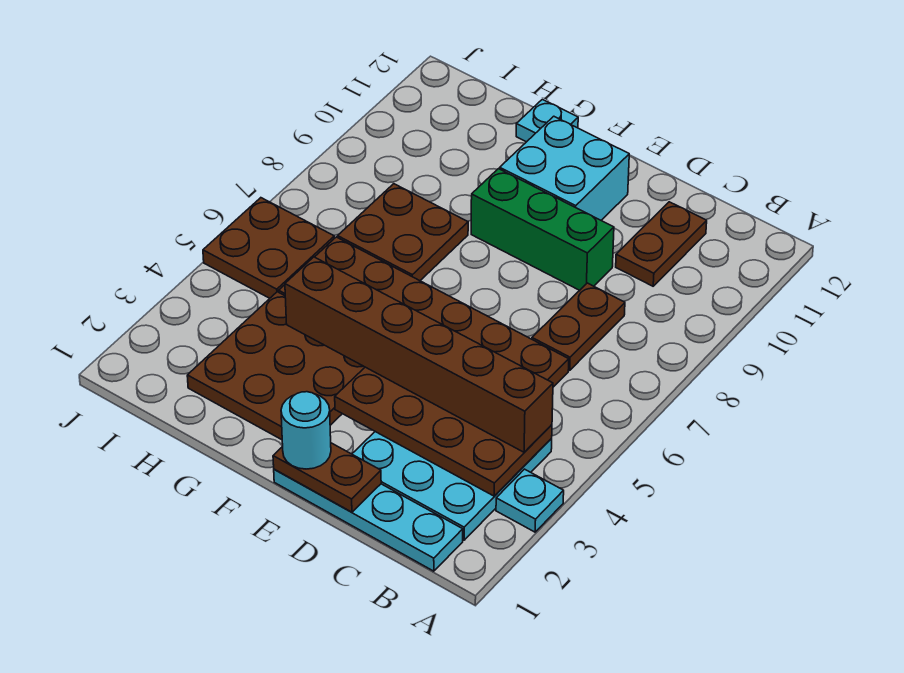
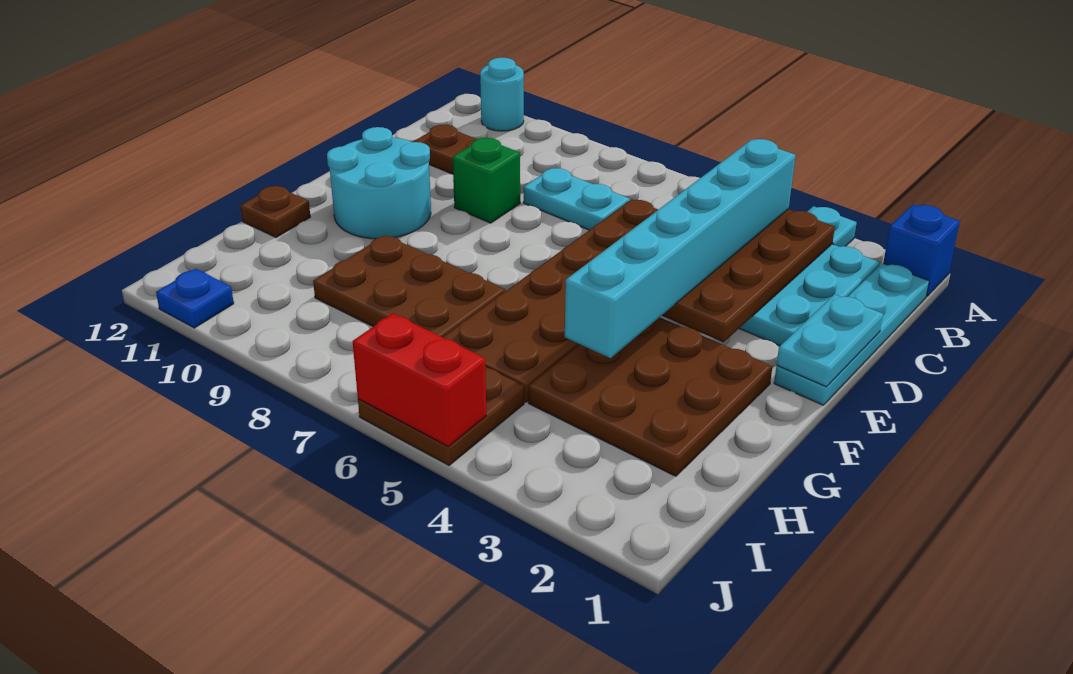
none -> blue 1x1 brick [883,205,960,297]
brown 1x6 brick [285,257,553,452] -> cyan 1x6 brick [565,139,796,358]
brown 1x2 plate [532,283,625,370] -> cyan 1x2 plate [524,168,630,230]
brown 1x2 plate [273,443,381,512] -> cyan 1x2 plate [777,294,883,387]
green 1x3 brick [471,169,614,290] -> green 1x1 brick [453,138,520,223]
cyan 1x1 round brick [281,392,331,469] -> cyan 1x1 round brick moved to [480,58,524,131]
cyan 2x2 brick [500,116,629,220] -> cyan 2x2 round brick [327,127,431,239]
brown 2x2 plate [338,184,468,281] -> brown 2x3 plate [313,235,505,337]
cyan 1x1 plate [516,99,578,142] -> brown 1x1 plate [240,186,310,238]
none -> red 1x2 brick [353,313,486,446]
none -> blue 1x1 plate [156,269,234,328]

